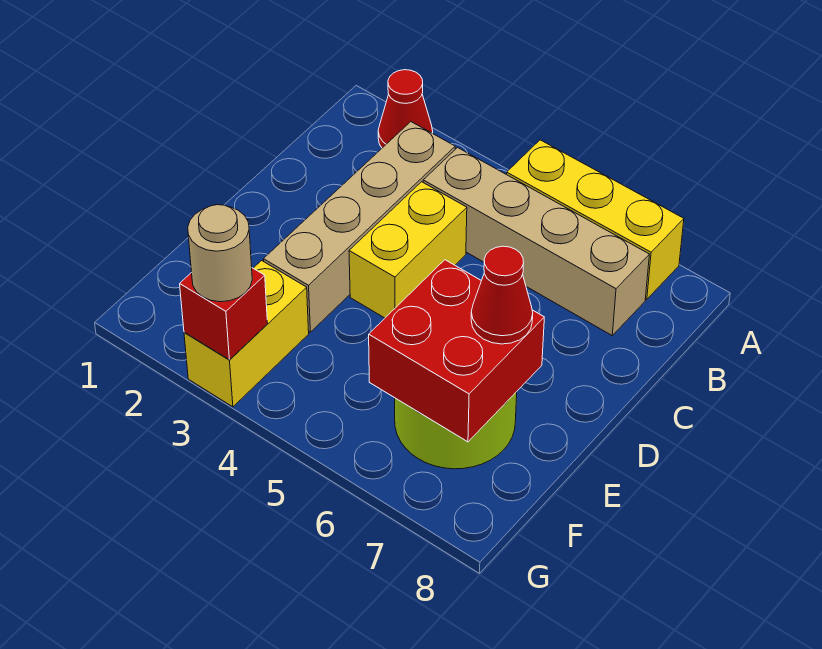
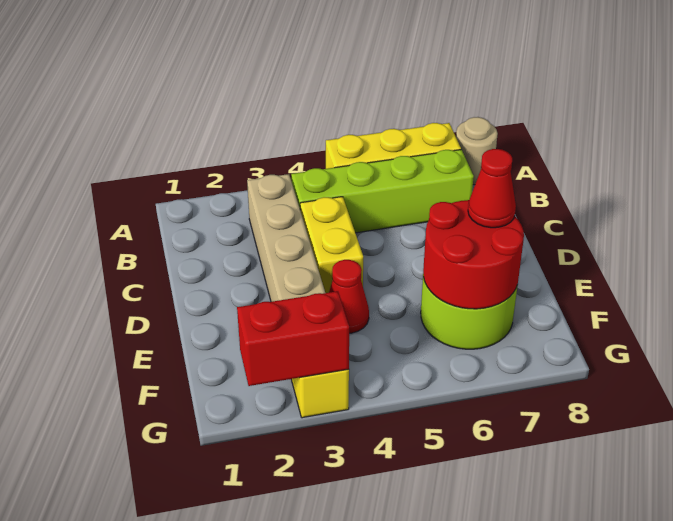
red 1x1 cone [378,70,433,148] -> red 1x1 cone moved to [329,260,369,333]
tan 1x4 brick [423,148,649,335] -> lime 1x4 brick [291,150,474,233]
red 2x2 brick [369,260,544,442] -> red 2x2 round brick [423,200,524,309]
red 1x1 brick [180,268,268,360] -> red 1x2 brick [237,291,349,386]
tan 1x1 round brick [188,205,252,302] -> tan 1x1 round brick moved to [456,117,498,185]

